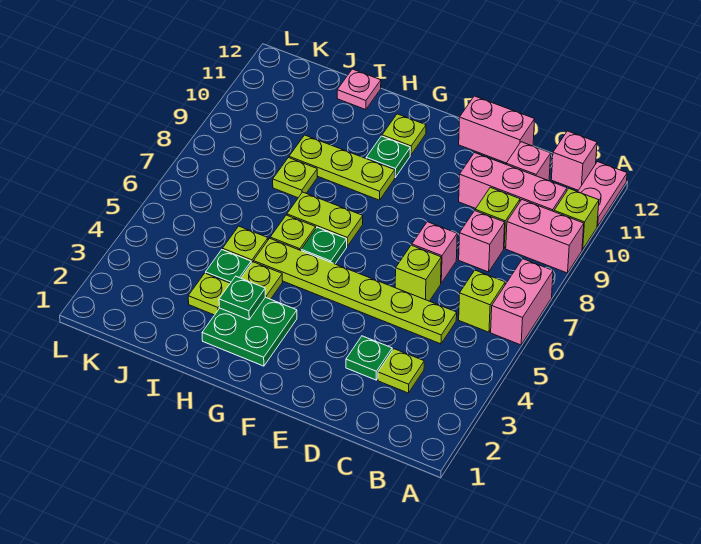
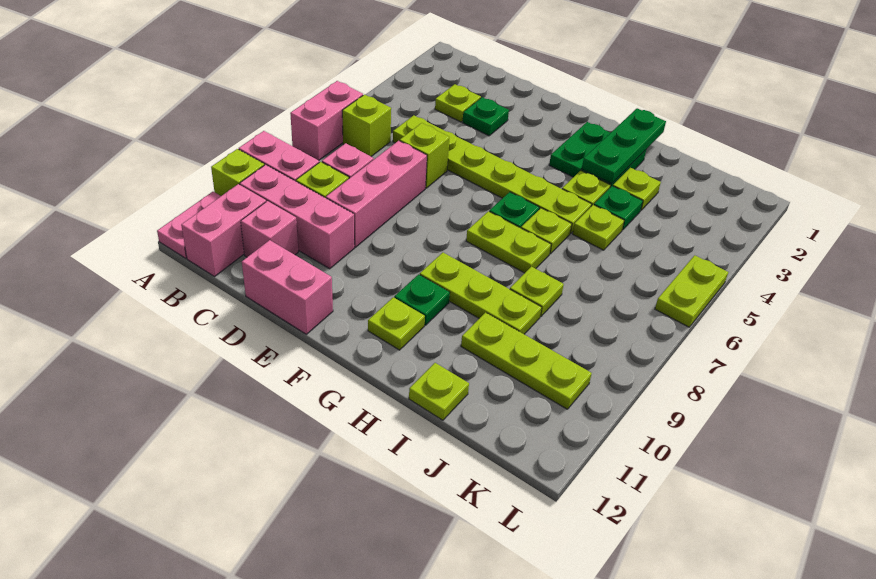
pink 1x1 brick [551,131,597,190] -> pink 1x2 brick [181,184,266,276]
pink 1x1 brick [412,222,457,283] -> pink 1x3 brick [326,141,427,247]
green 1x1 plate [219,276,265,320] -> green 1x3 plate [582,108,666,184]
none -> lime 1x3 plate [461,313,592,409]
pink 1x1 plate [337,69,381,110] -> lime 1x1 plate [409,363,469,420]
none -> lime 1x2 plate [655,255,728,327]

